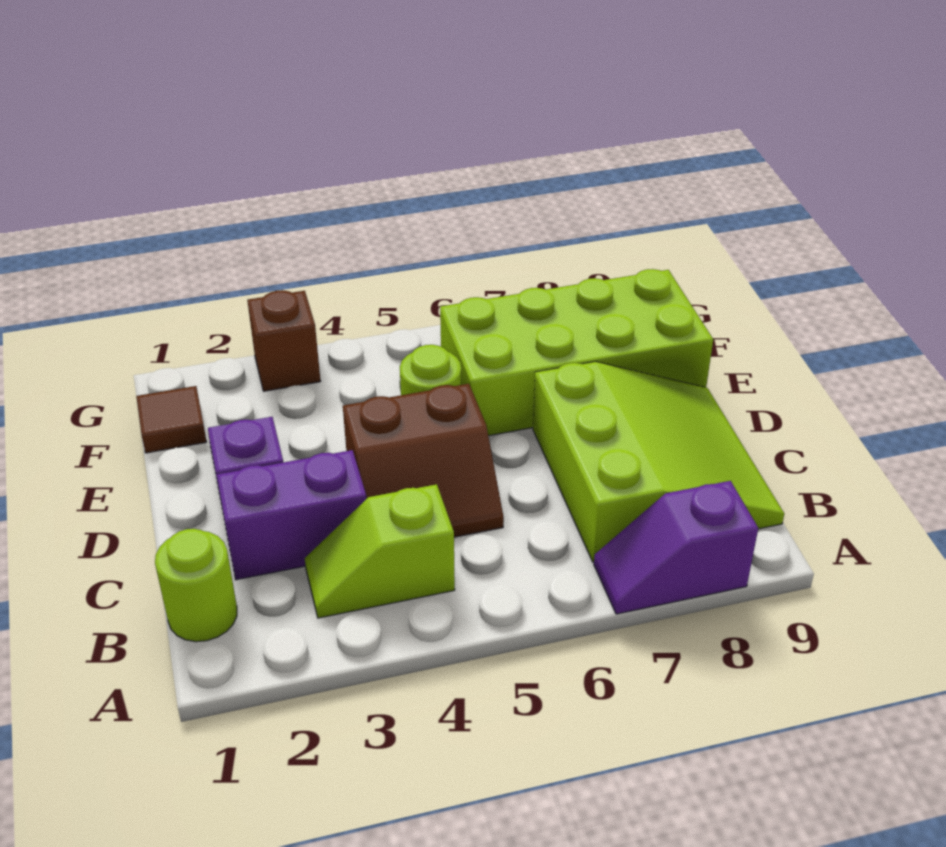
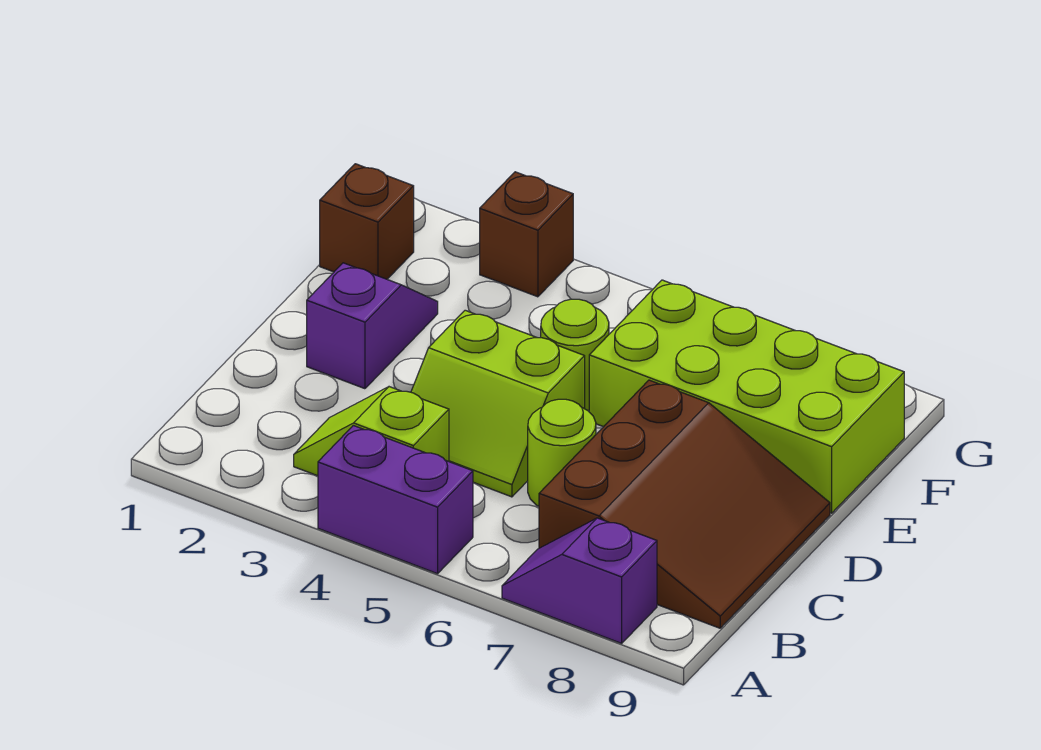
lime 1x1 round brick [155,529,237,642] -> lime 1x1 round brick moved to [528,399,596,506]
lime 3x3 slope [533,362,784,562] -> brown 3x3 slope [539,380,830,628]
purple 1x2 brick [217,450,366,580] -> purple 1x2 brick moved to [318,425,473,574]
brown 2x2 slope [343,384,504,537] -> lime 2x2 slope [411,310,585,497]
brown 1x1 tile [136,386,206,453] -> brown 1x1 brick [320,164,414,279]

